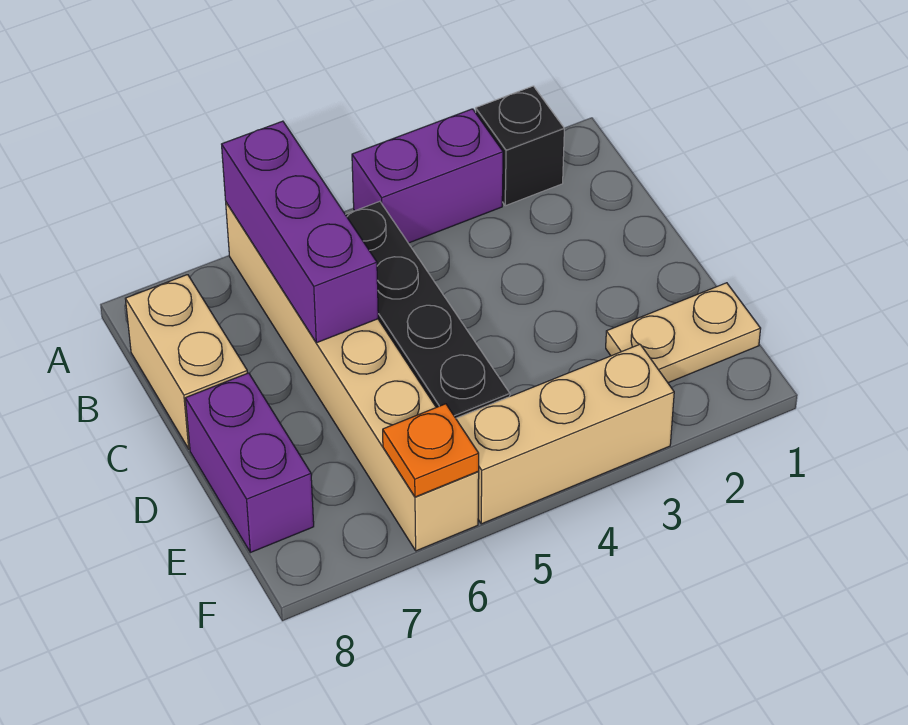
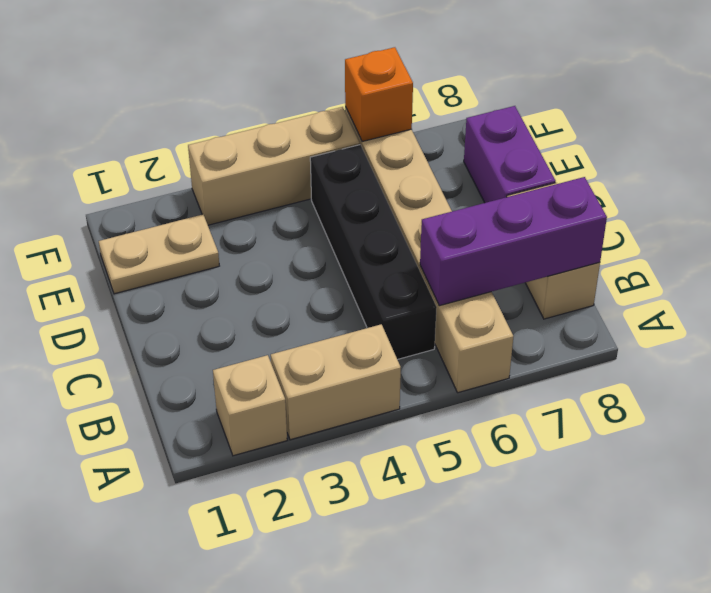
black 1x1 brick [476,86,564,206] -> tan 1x1 brick [213,355,287,456]
purple 1x2 brick [352,109,503,243] -> tan 1x2 brick [271,324,401,440]
purple 1x3 brick [222,121,378,343] -> purple 1x3 brick turned to [420,177,607,306]
orange 1x1 plate [383,404,479,497] -> orange 1x1 brick [345,47,413,142]

